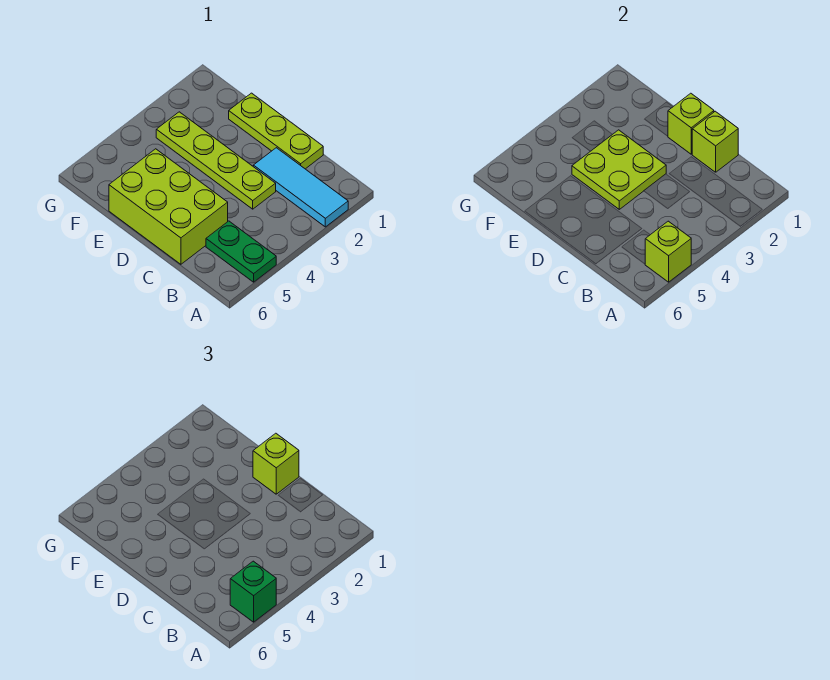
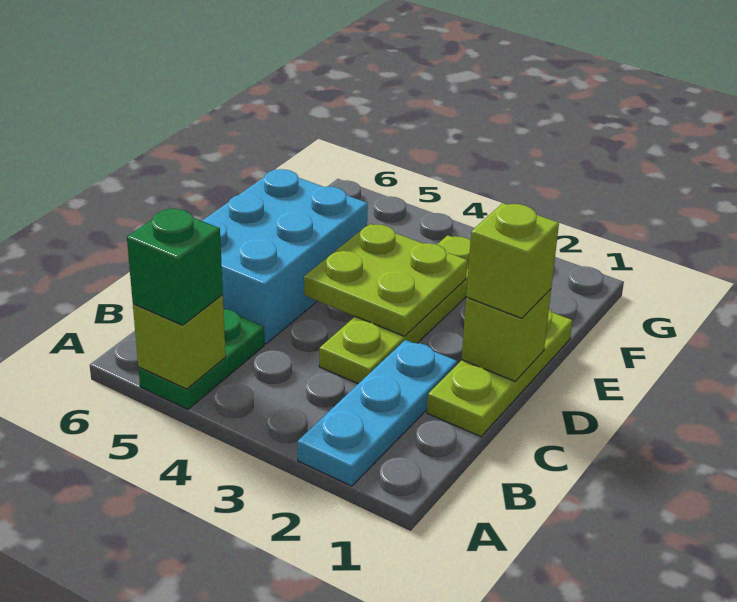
cyan 1x3 tile [253,148,348,227] -> cyan 1x3 plate [298,340,457,486]
lime 1x1 brick [692,111,738,172] -> none
lime 2x3 brick [109,149,228,264] -> cyan 2x3 brick [203,169,368,344]

